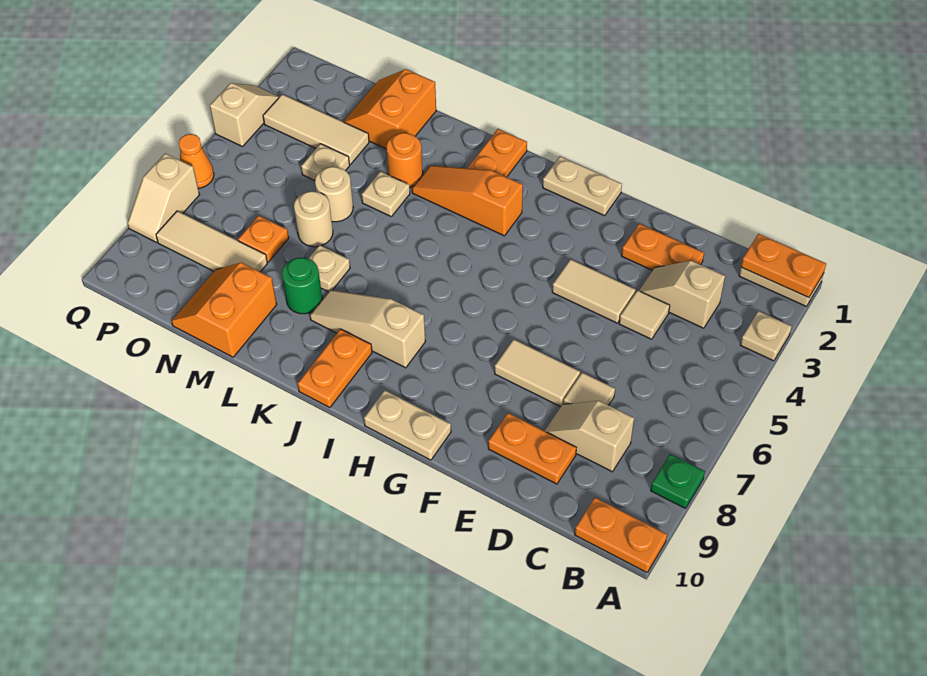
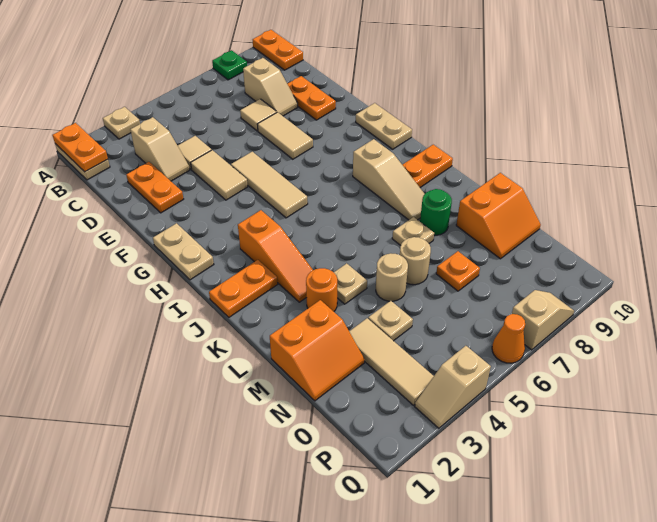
tan 1x3 tile [156,211,267,272] -> tan 1x3 tile moved to [231,152,308,218]

